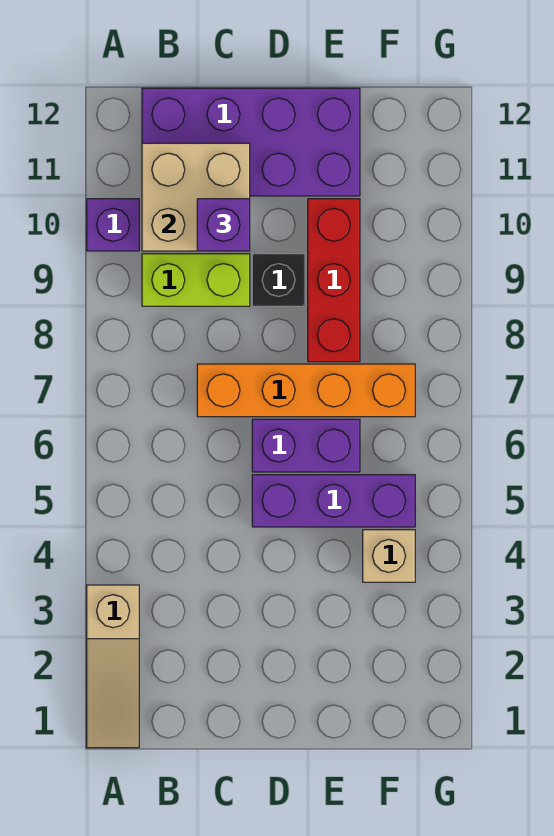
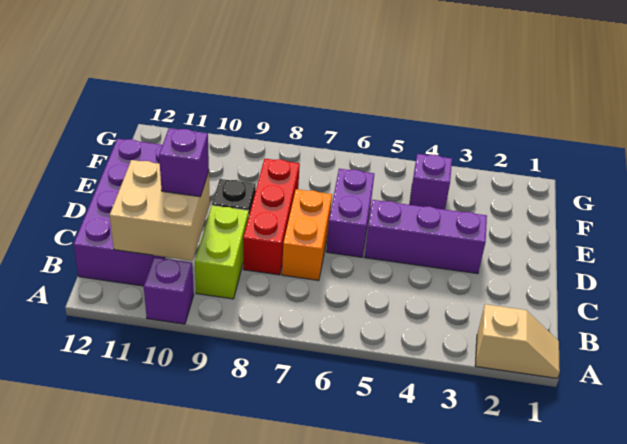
tan 1x3 slope [87,585,139,748] -> tan 1x2 slope [475,304,560,378]
orange 1x4 brick [197,364,415,417] -> orange 1x2 brick [282,189,332,280]
purple 1x3 brick [252,475,415,527] -> purple 1x3 brick turned to [365,200,487,274]
red 1x3 brick [308,199,360,362] -> red 1x3 brick turned to [243,159,300,275]
tan 1x1 brick [363,530,415,582] -> purple 1x1 brick [410,154,452,210]

